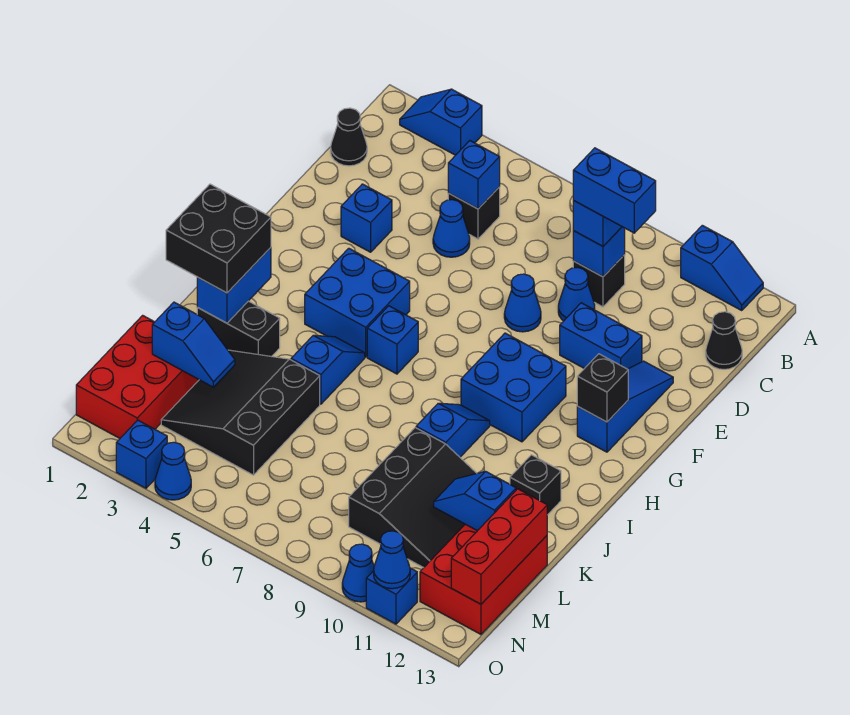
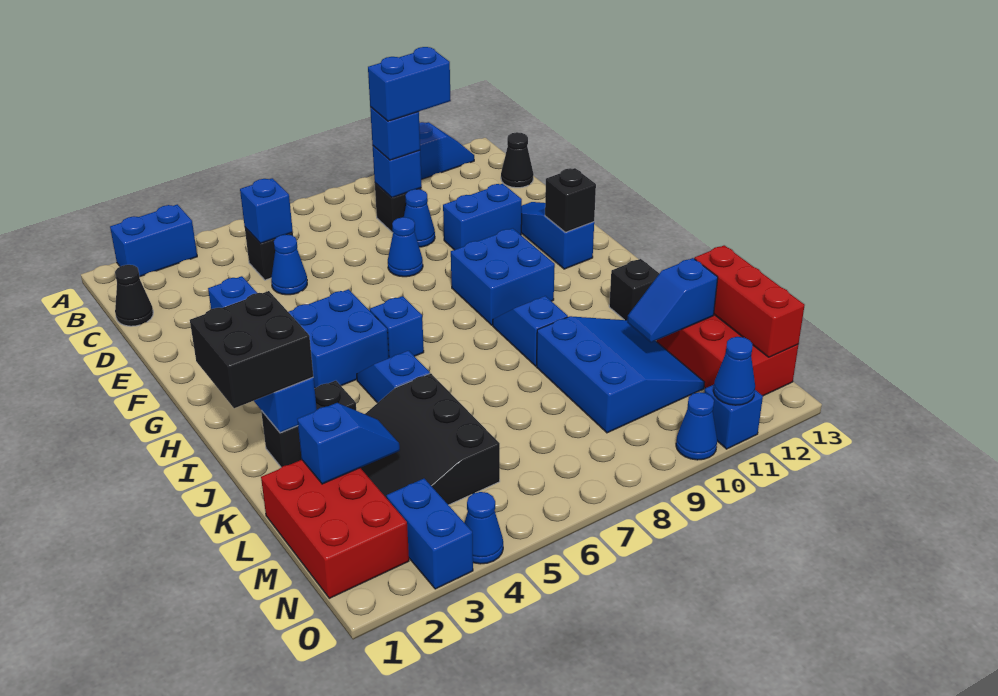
blue 1x2 slope [400,89,482,155] -> blue 1x2 brick [110,204,197,276]
black 3x3 slope [349,428,477,568] -> blue 3x3 slope [537,316,705,433]
blue 1x1 brick [116,420,167,488] -> blue 1x2 brick [386,479,473,589]

